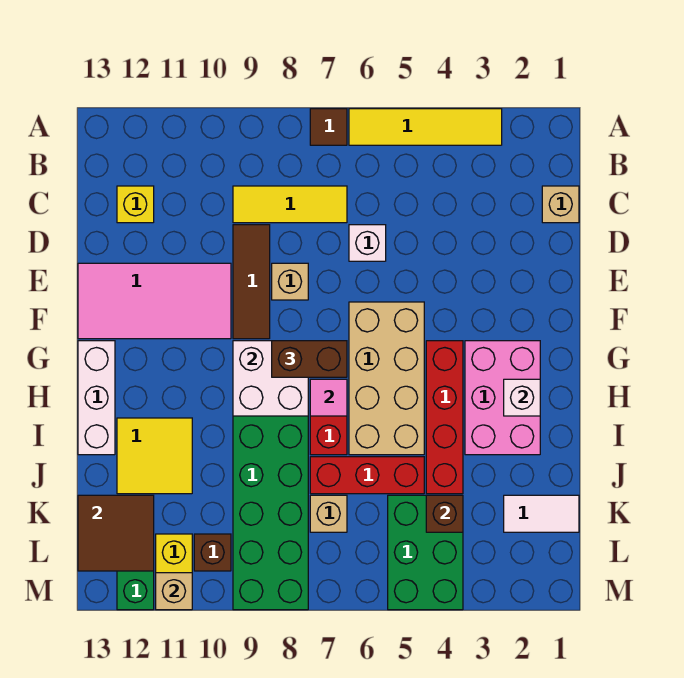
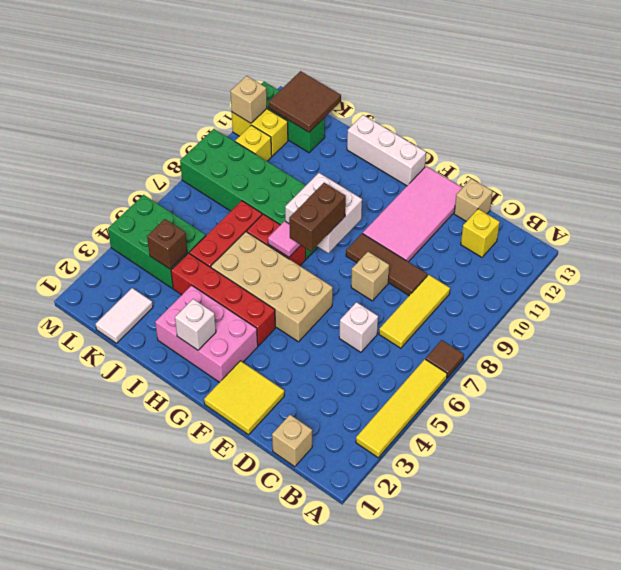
yellow 2x2 tile [117,418,192,494] -> yellow 2x2 tile moved to [204,361,284,435]
tan 1x1 brick [310,495,347,532] -> tan 1x1 brick moved to [454,179,493,221]
brown 1x1 brick [194,534,231,571] -> yellow 1x1 brick [235,125,272,161]

